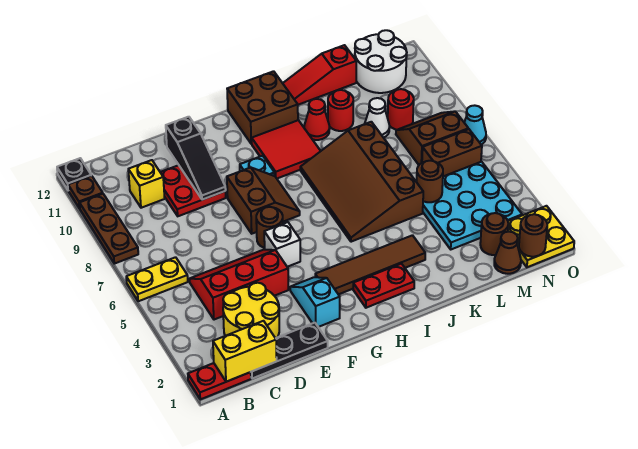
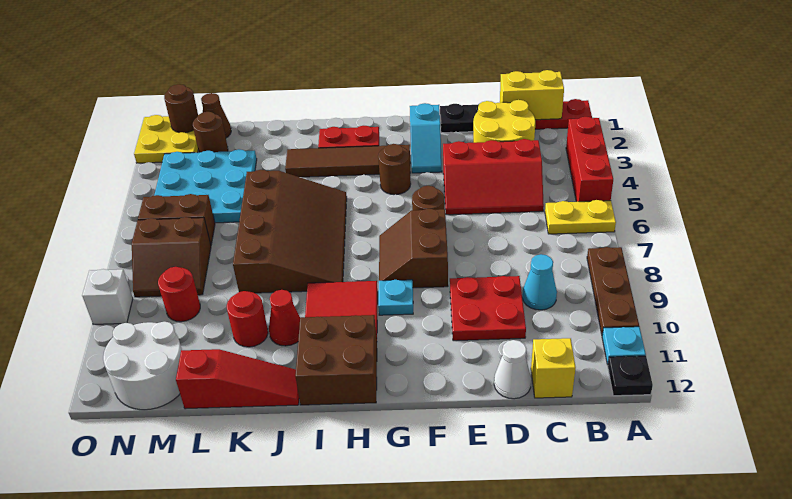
none -> red 1x3 brick [566,117,613,202]
brown 1x1 plate [68,176,103,208] -> cyan 1x1 plate [602,327,646,365]
yellow 1x1 brick [128,160,165,208] -> yellow 1x1 brick moved to [531,338,576,398]
black 1x3 slope [166,117,226,200] -> none
white 1x1 brick [264,222,300,267] -> white 1x1 brick moved to [82,269,133,324]
brown 1x1 round brick [417,161,443,202] -> brown 1x1 round brick moved to [378,144,411,195]
white 1x1 cone [365,98,390,138] -> white 1x1 cone moved to [494,340,531,399]
cyan 1x1 cone [464,105,486,145] -> cyan 1x1 cone moved to [522,254,557,310]

